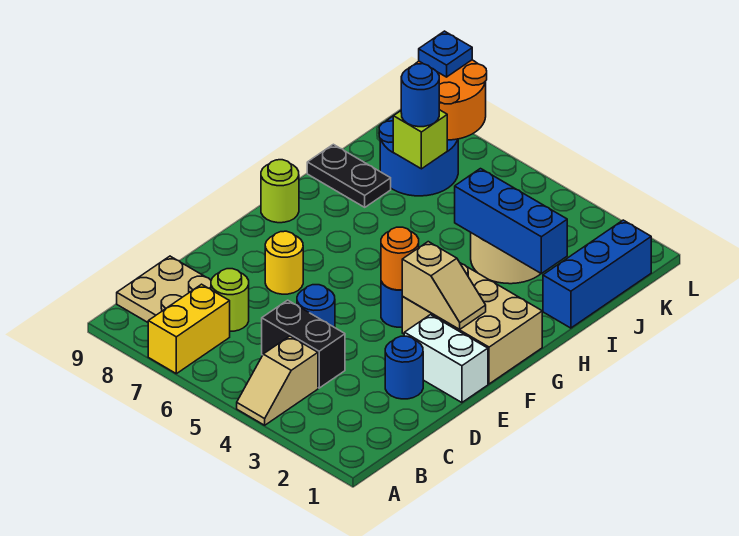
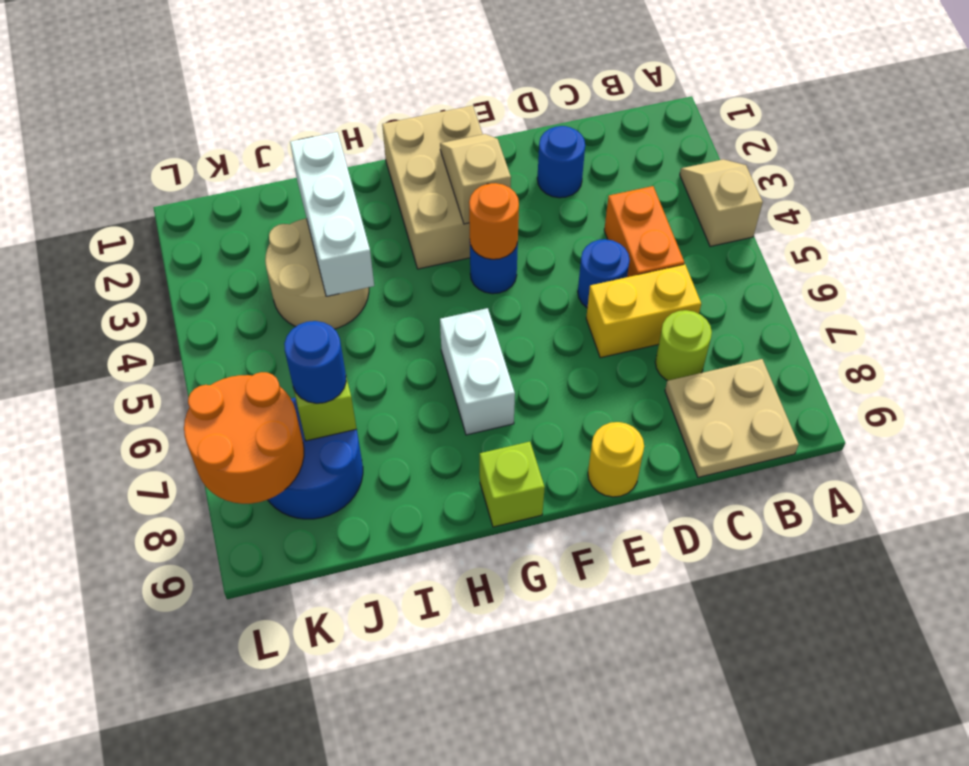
tan 1x2 slope [237,336,318,425] -> tan 1x2 slope turned to [680,159,763,247]
yellow 1x2 brick [148,284,230,374] -> yellow 1x2 brick moved to [586,265,701,358]
black 1x2 brick [262,300,345,388] -> orange 1x2 brick [604,186,684,277]
white 1x2 brick [404,315,488,403] -> white 1x2 brick moved to [440,308,515,435]
yellow 1x1 round brick [265,231,303,294] -> yellow 1x1 round brick moved to [588,422,644,497]
lime 1x1 round brick [261,160,299,223] -> lime 1x1 brick [480,442,545,527]
blue 1x3 brick [543,220,651,328] -> none
blue 1x3 brick [455,169,567,274] -> white 1x3 brick [290,132,374,296]
black 1x2 plate [307,144,391,207] -> none
blue 1x1 plate [419,31,472,77] -> none

